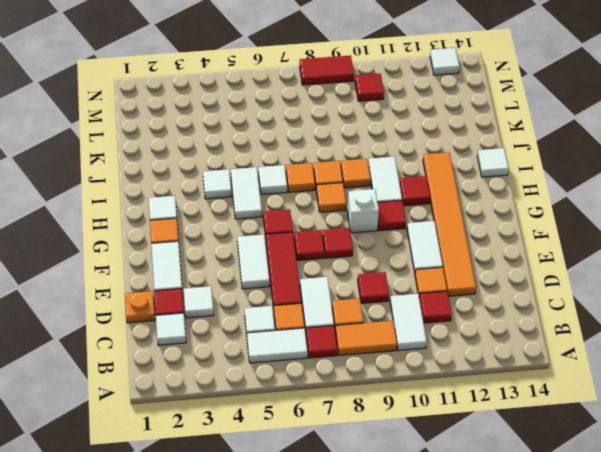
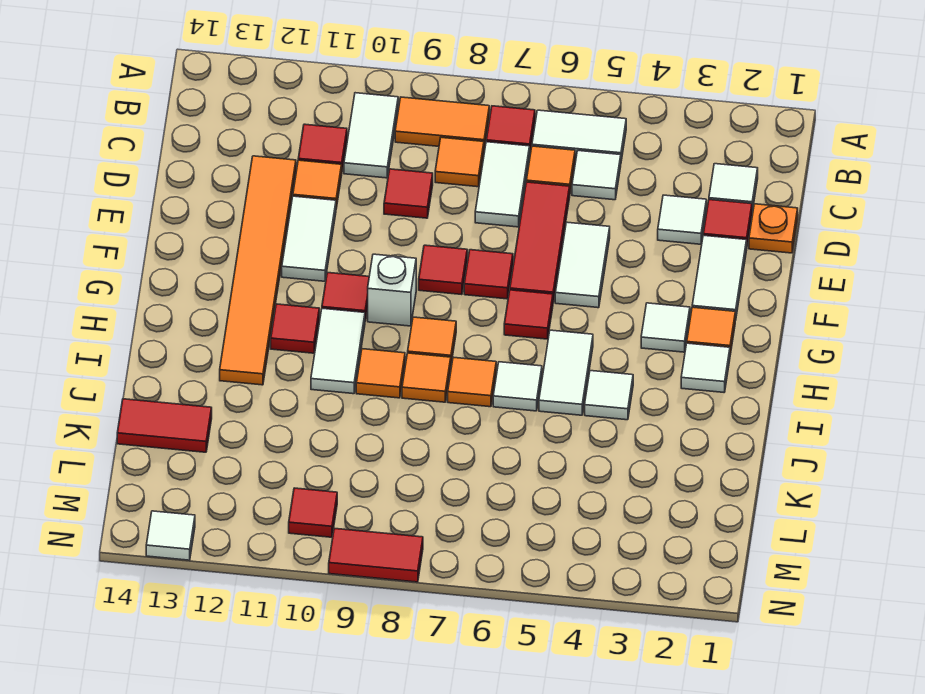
white 1x1 tile [477,148,509,177] -> white 1x1 tile moved to [641,303,690,352]
none -> red 1x2 tile [117,399,212,452]

